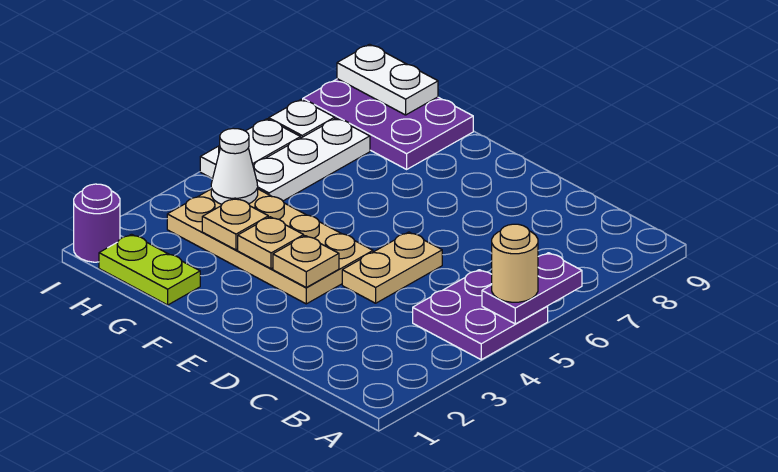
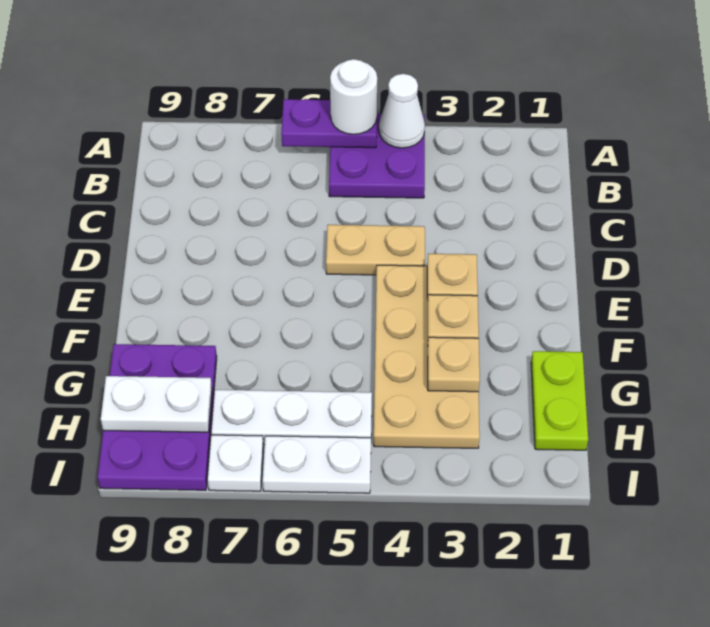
tan 1x1 round brick [492,224,538,302] -> white 1x1 round brick [330,59,377,134]
white 1x1 cone [211,128,258,204] -> white 1x1 cone moved to [379,74,425,148]
white 1x2 plate [337,44,438,115] -> white 1x2 plate turned to [101,376,212,432]
purple 1x1 round brick [74,184,120,262] -> none

